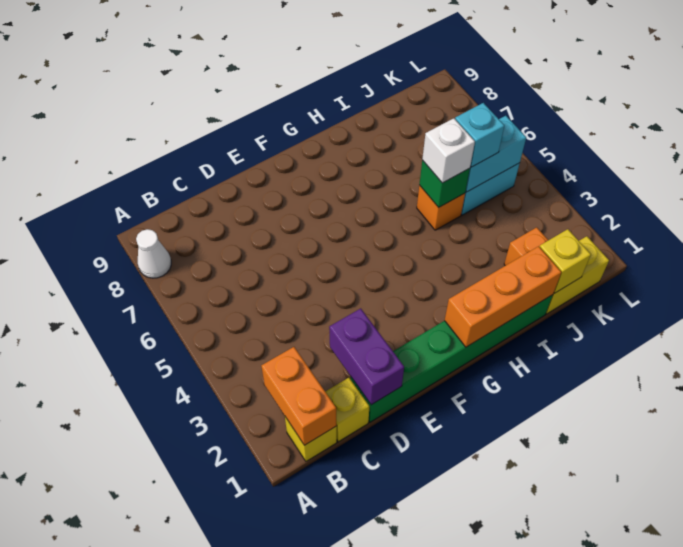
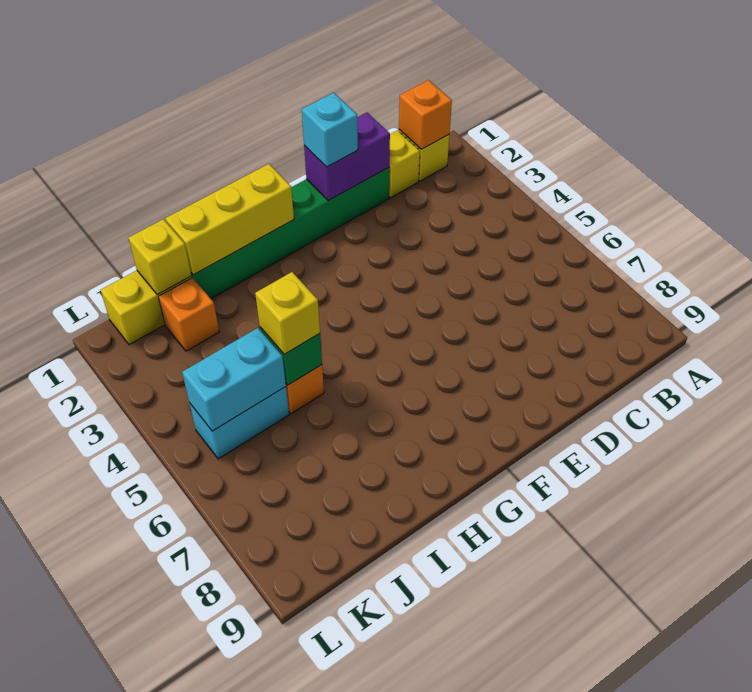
white 1x1 cone [136,229,171,278] -> none
orange 1x2 brick [261,347,337,445] -> orange 1x1 brick [399,80,452,149]
purple 1x2 brick [329,308,404,405] -> purple 1x2 brick turned to [304,113,390,201]
orange 1x3 brick [445,246,561,347] -> yellow 1x3 brick [165,164,294,275]
white 1x1 brick [422,118,475,183] -> yellow 1x1 brick [255,272,320,354]
cyan 1x1 brick [455,103,504,167] -> cyan 1x1 brick moved to [302,93,358,167]

